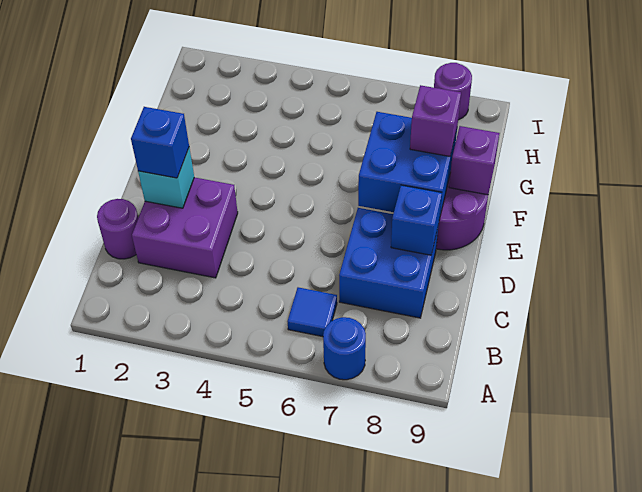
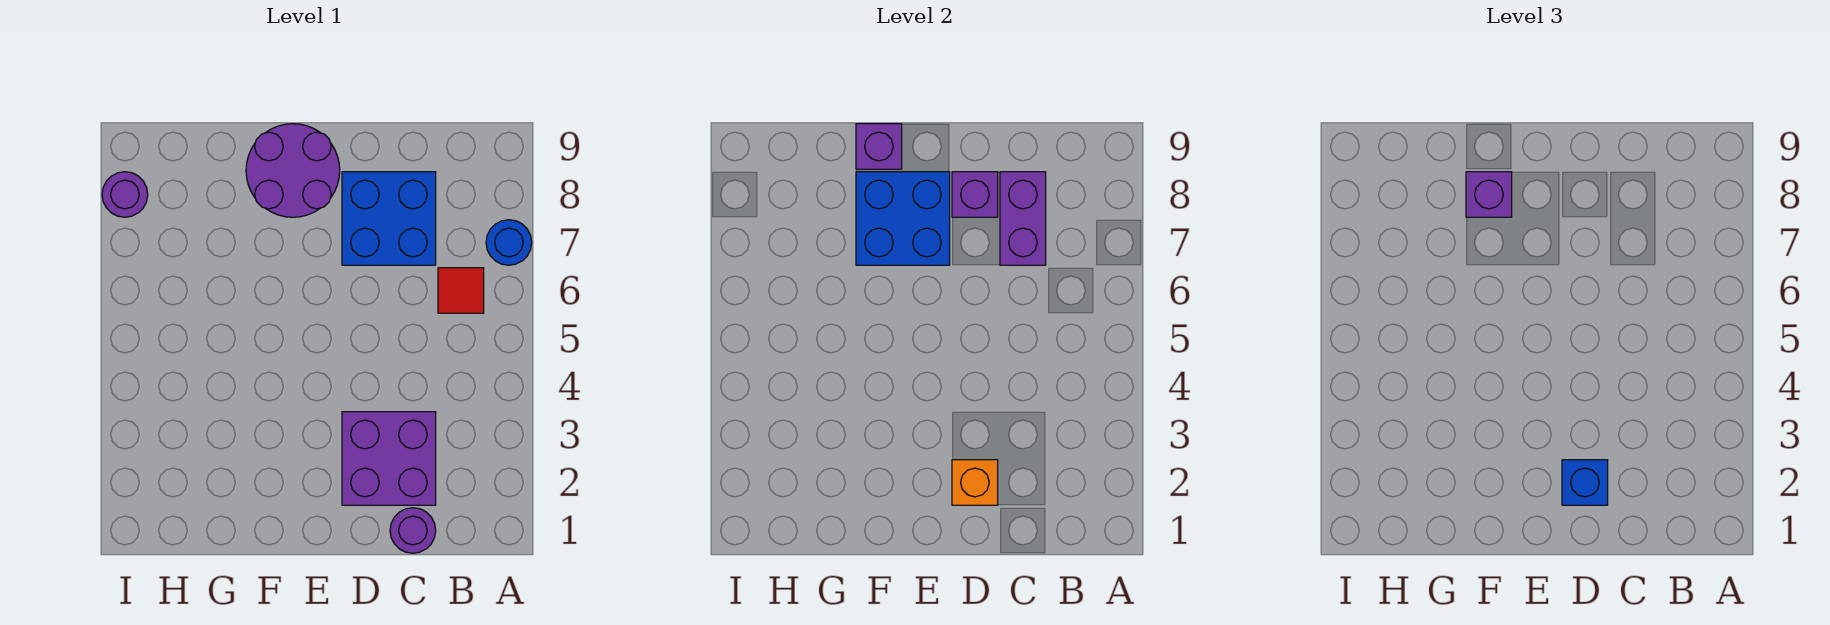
blue 1x1 tile [288,287,337,337] -> red 1x1 tile [438,268,484,313]
none -> purple 1x2 brick [1000,172,1046,265]
cyan 1x1 brick [138,148,194,208] -> orange 1x1 brick [952,460,998,505]
blue 1x1 brick [391,185,442,255] -> purple 1x1 brick [952,172,998,217]

